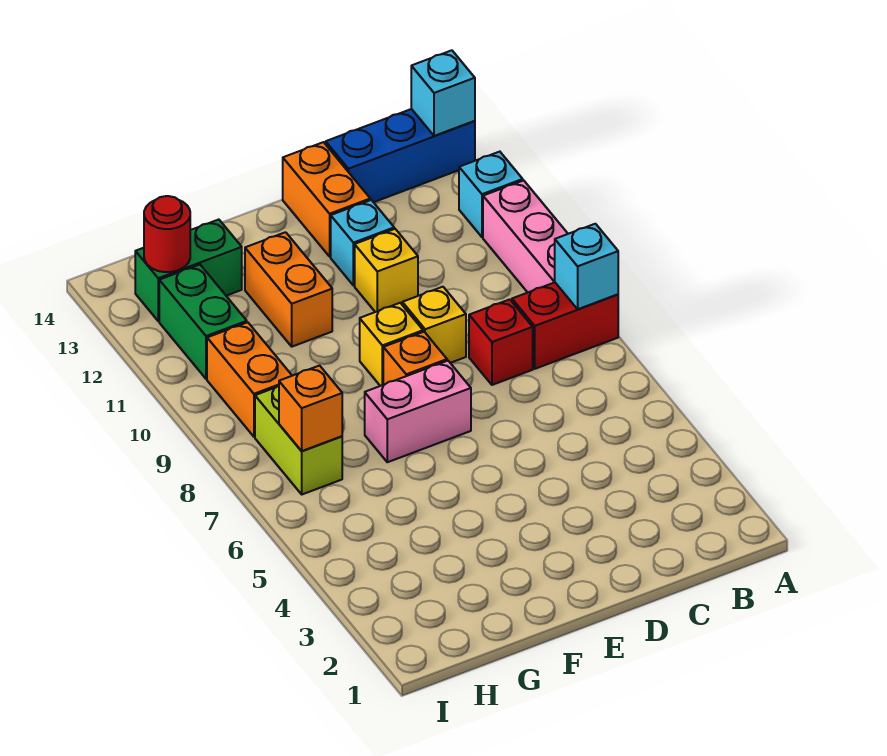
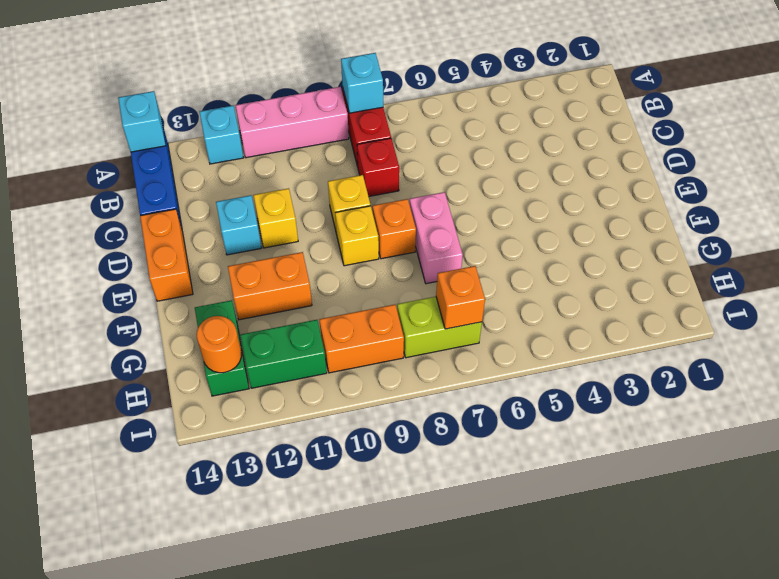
orange 1x2 brick [283,142,370,256] -> orange 1x2 brick turned to [140,209,193,301]
red 1x1 round brick [144,196,190,272] -> orange 1x1 round brick [197,316,241,373]

